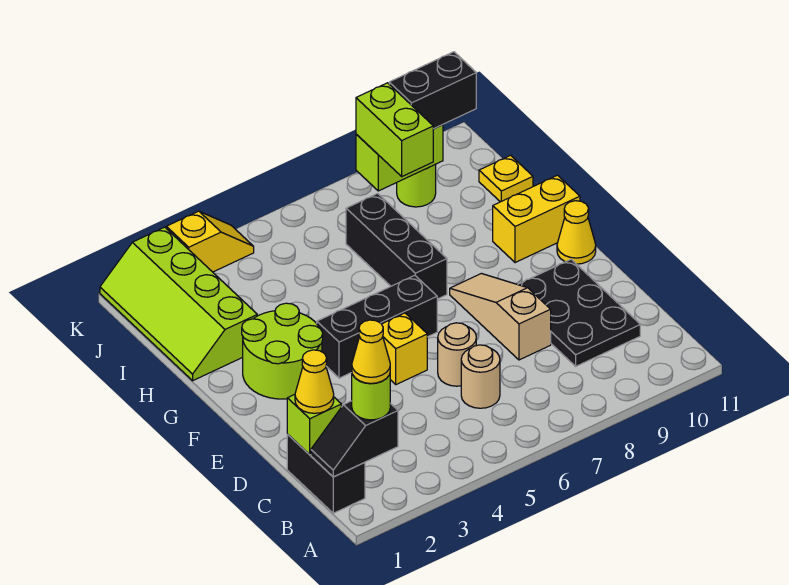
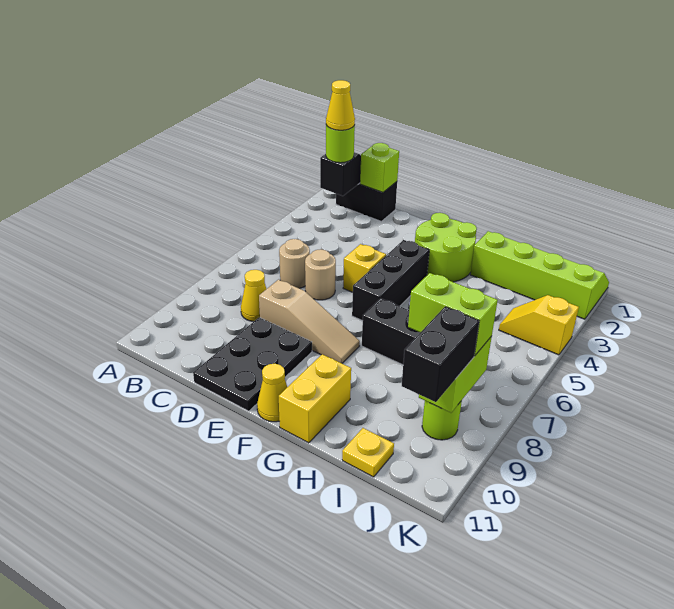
yellow 1x1 cone [295,350,334,413] -> yellow 1x1 cone moved to [241,270,266,321]
black 2x3 plate [518,259,640,366] -> black 2x3 plate turned to [193,317,312,411]
yellow 1x2 slope [166,211,254,272] -> yellow 1x2 slope turned to [499,295,579,355]

